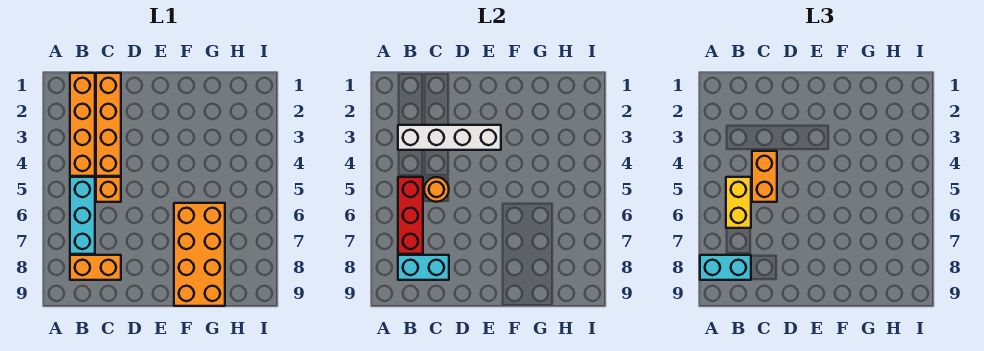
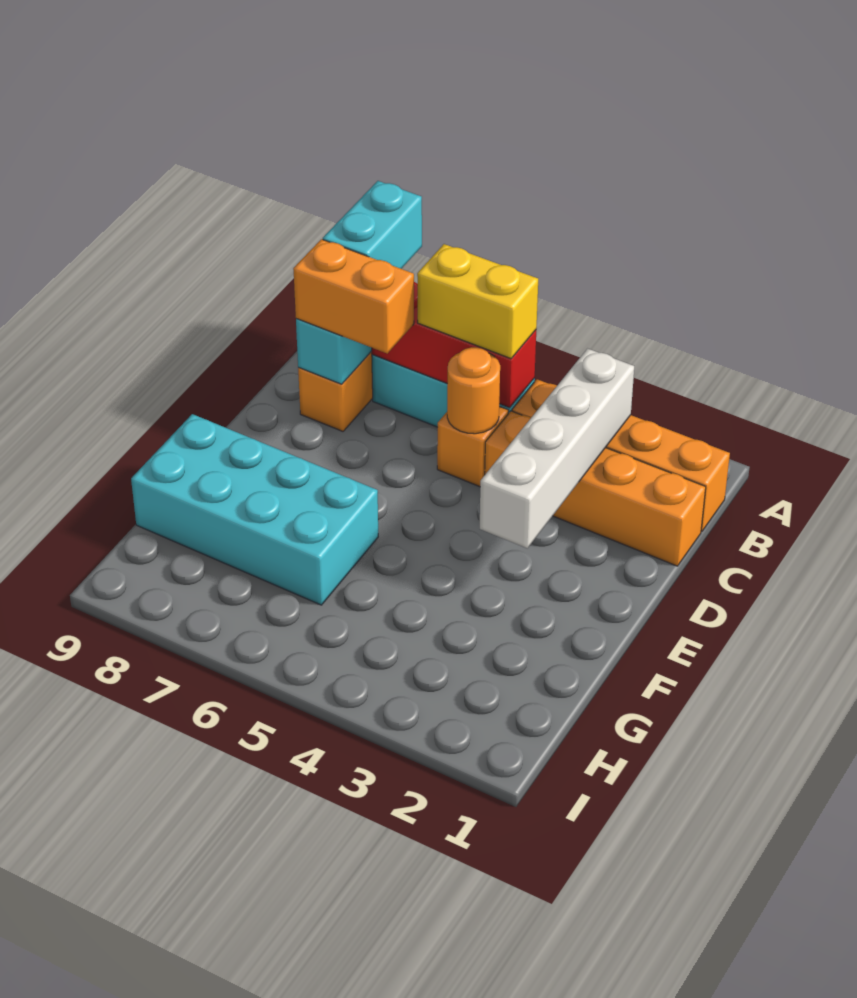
orange 1x2 brick [752,151,777,202] -> orange 1x2 brick moved to [293,239,414,353]
orange 2x4 brick [174,203,225,306] -> cyan 2x4 brick [131,414,378,605]

